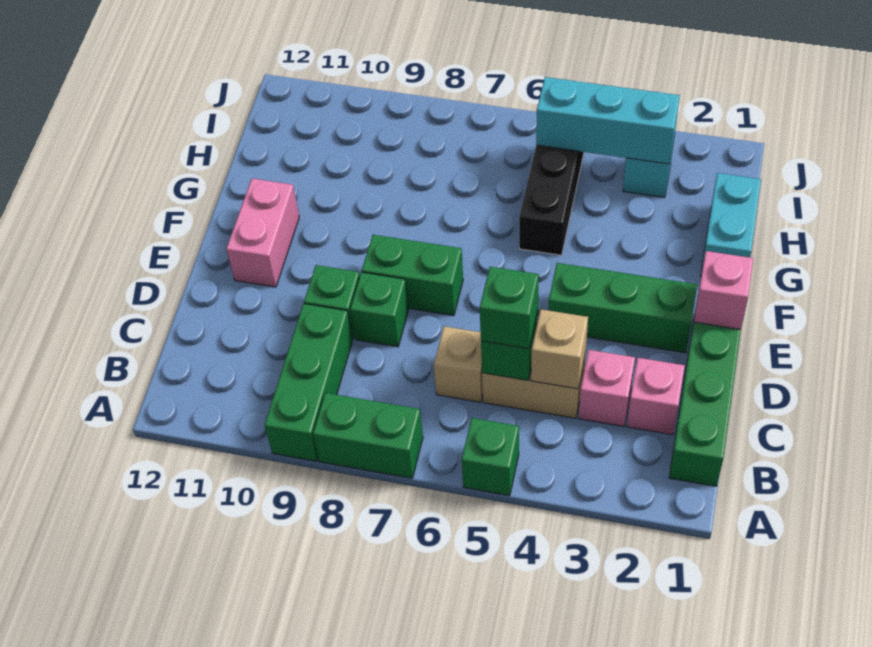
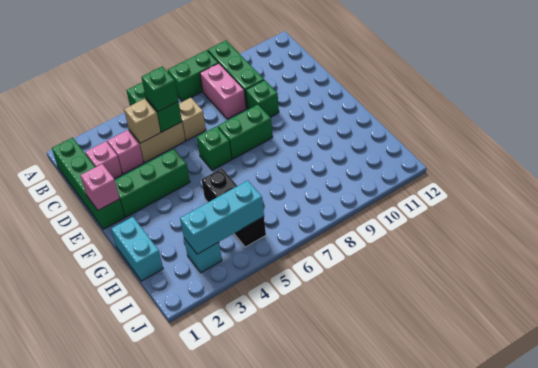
green 1x1 brick [350,272,408,347] -> green 1x1 brick moved to [197,126,232,170]
pink 1x2 brick [226,179,299,287] -> pink 1x2 brick moved to [200,63,246,119]

